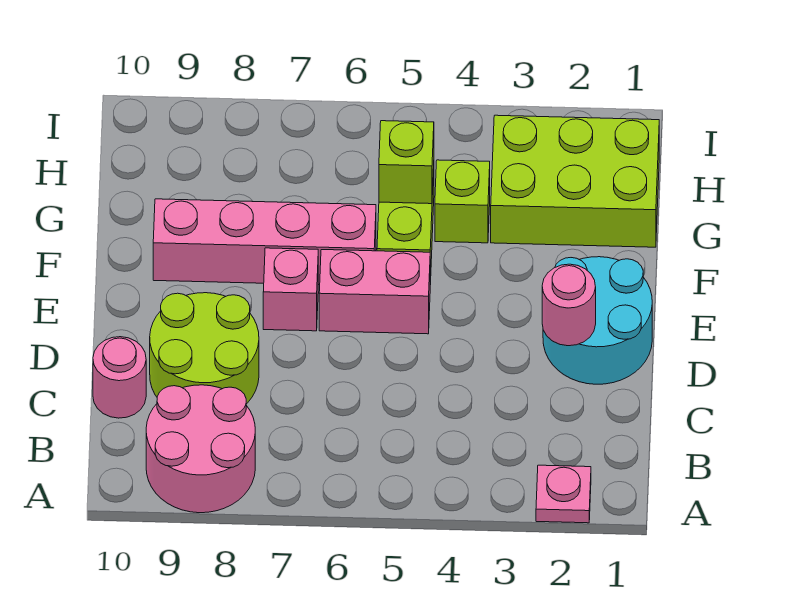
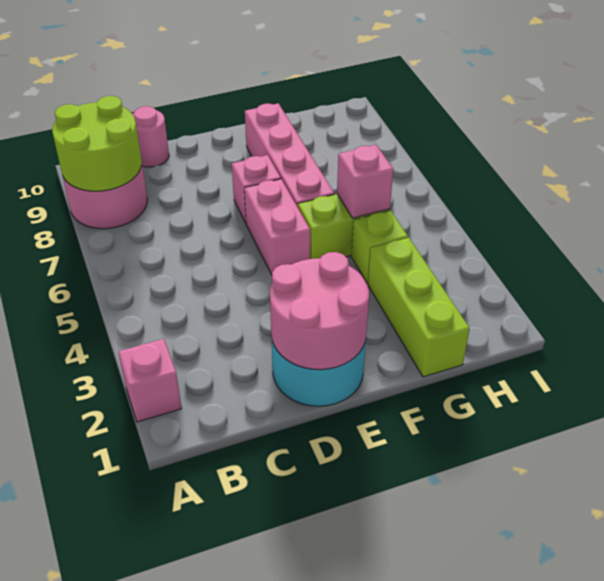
pink 1x1 plate [536,465,591,523] -> pink 1x1 brick [118,339,182,422]
lime 2x2 round brick [150,293,259,404] -> lime 2x2 round brick moved to [52,96,142,191]
pink 1x1 round brick [542,264,596,346] -> pink 2x2 round brick [270,252,369,370]
lime 2x3 brick [491,115,659,247] -> lime 1x3 brick [368,238,470,377]
lime 1x1 brick [379,121,434,204] -> pink 1x1 brick [337,145,393,218]

